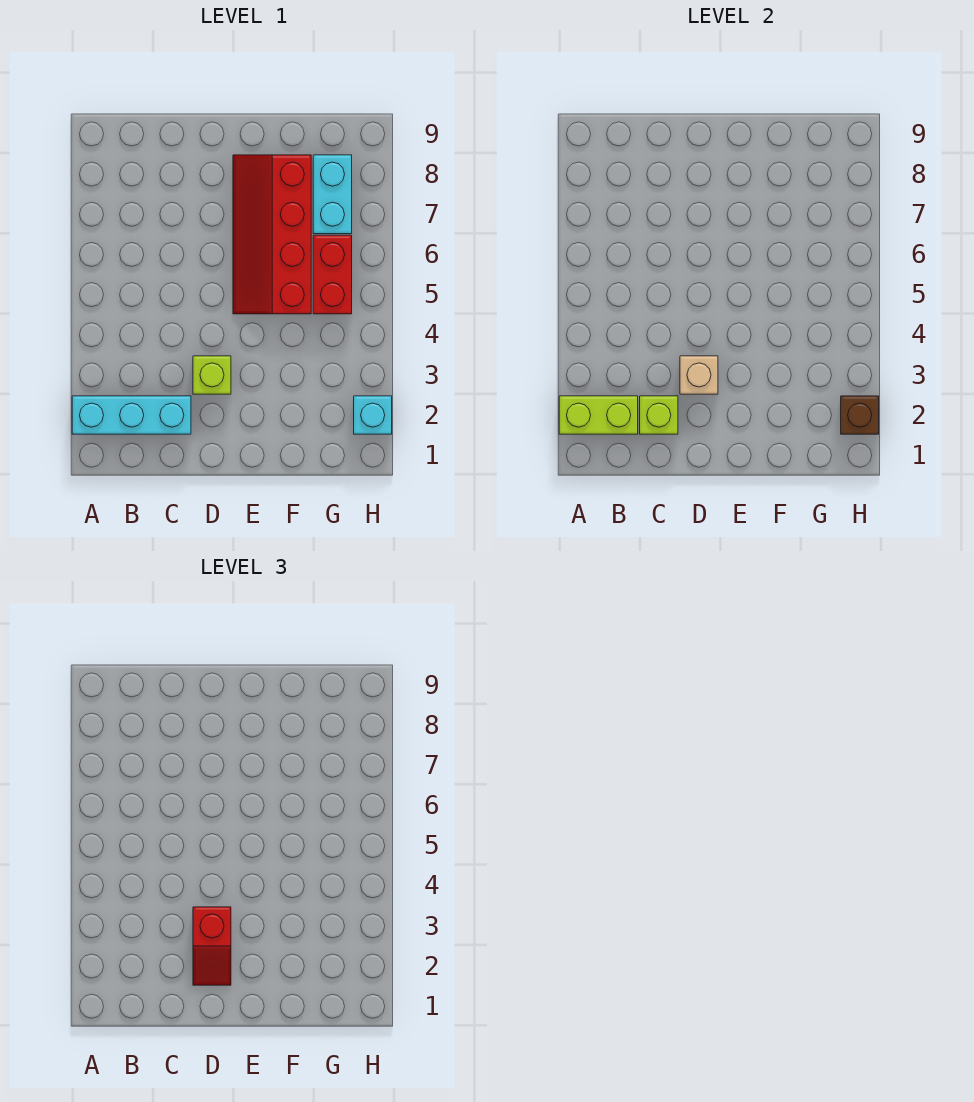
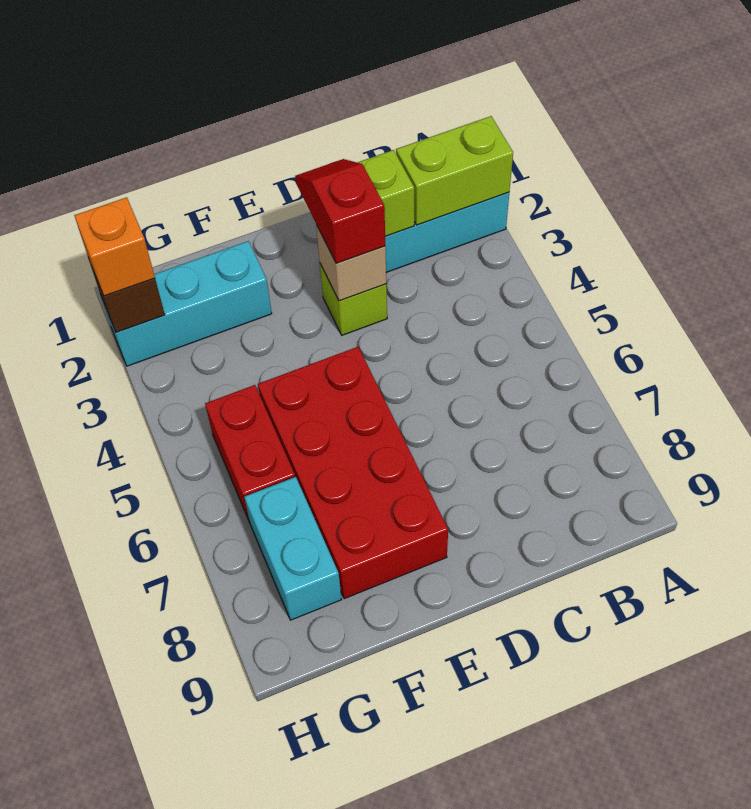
red 2x4 slope [233,155,311,314] -> red 2x4 brick [258,347,448,599]
cyan 1x1 brick [354,396,392,434] -> cyan 1x3 brick [101,241,272,366]
none -> orange 1x1 brick [74,197,155,296]

